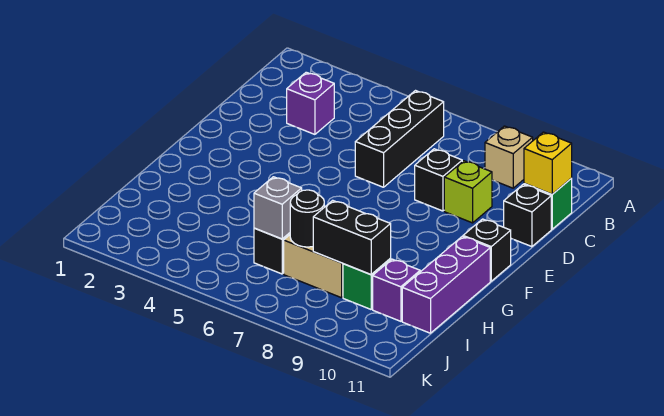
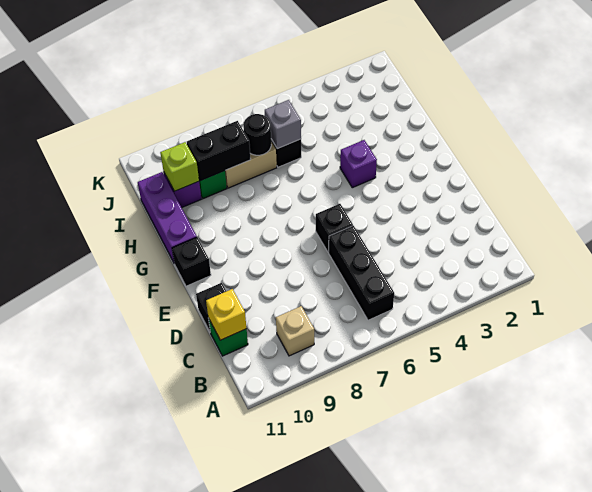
purple 1x1 brick [287,72,334,134] -> purple 1x1 brick moved to [340,140,377,188]
black 1x1 brick [415,149,462,211] -> black 1x1 brick moved to [316,204,353,252]
lime 1x1 brick [444,161,492,223] -> lime 1x1 brick moved to [160,142,199,191]

